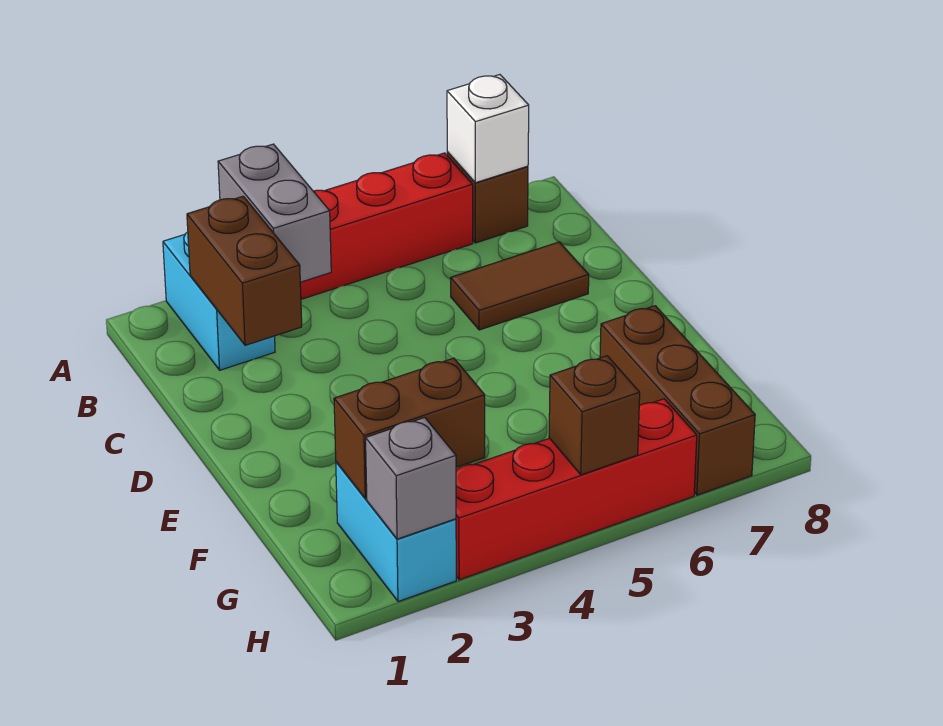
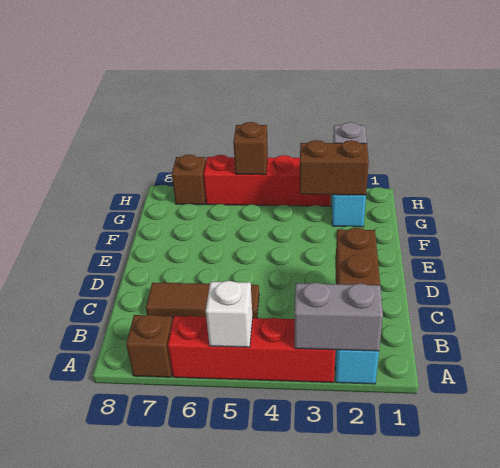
grey 1x2 brick [218,144,331,282] -> grey 1x2 brick turned to [295,283,383,351]
white 1x1 brick [447,75,529,183] -> white 1x1 brick moved to [206,281,253,347]
brown 1x2 tile [451,242,589,330] -> brown 1x3 tile [146,283,259,318]
brown 1x3 brick [600,306,755,495] -> brown 1x1 brick [172,155,206,205]

